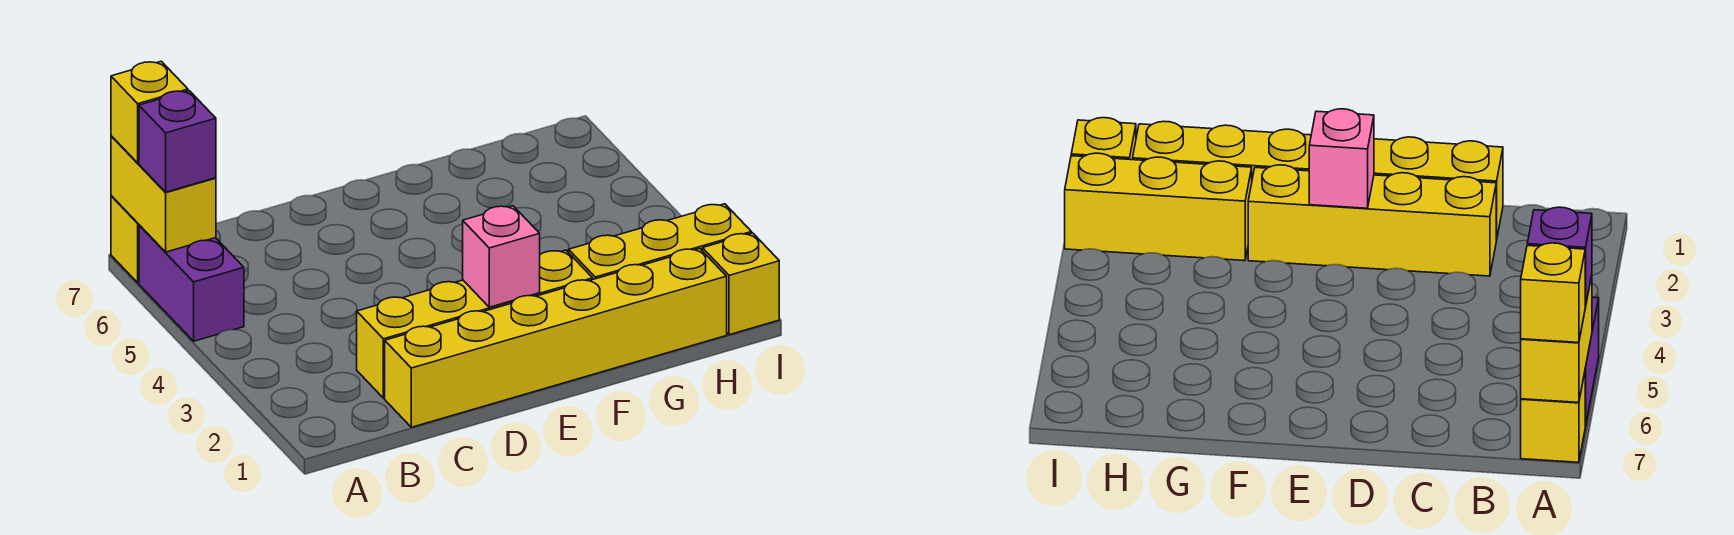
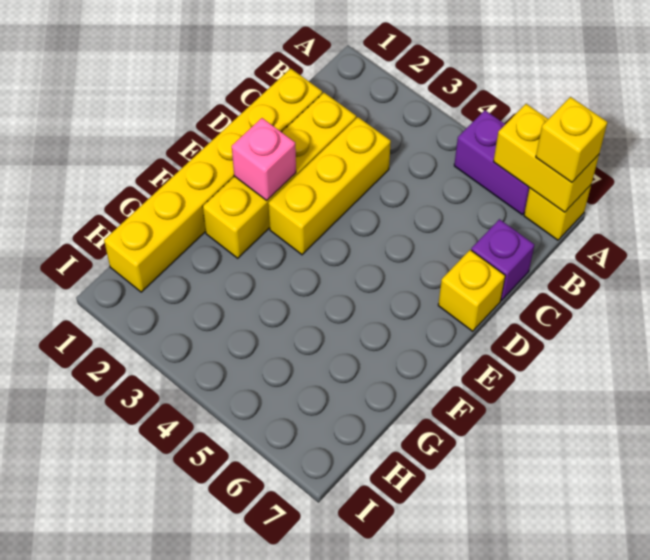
purple 1x1 brick [139,91,216,192] -> purple 1x1 brick moved to [471,219,534,300]
yellow 1x3 brick [569,204,752,279] -> yellow 1x3 brick moved to [268,117,391,255]
yellow 1x1 brick [702,233,779,335] -> yellow 1x1 brick moved to [438,250,505,331]

